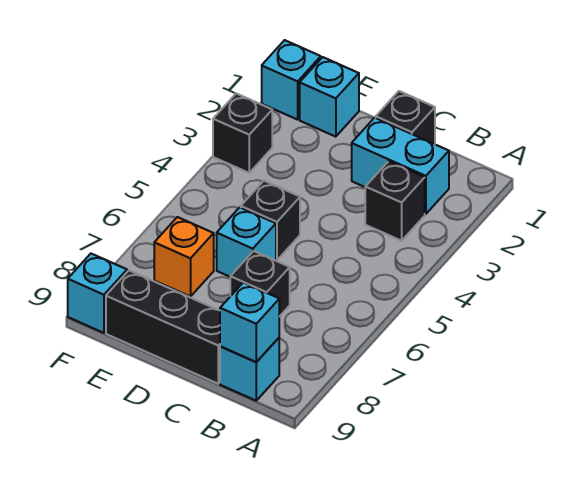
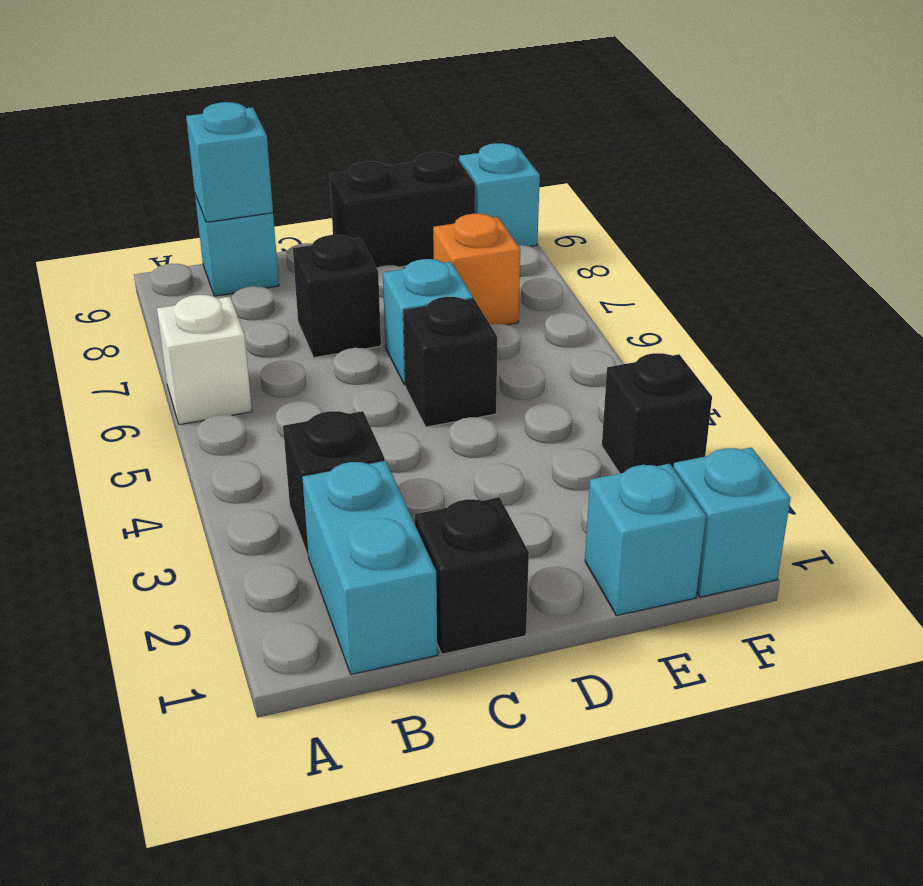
none -> white 1x1 brick [157,295,252,425]
cyan 1x2 brick [352,118,449,214] -> cyan 1x2 brick turned to [302,461,437,674]
black 1x3 brick [106,271,220,384] -> black 1x2 brick [330,152,475,268]

